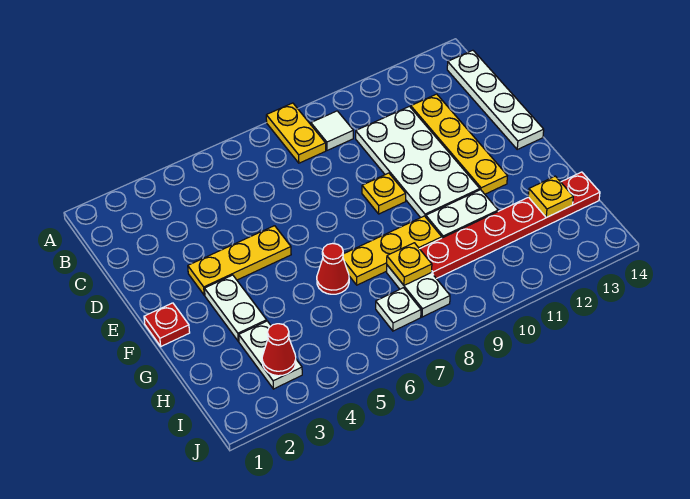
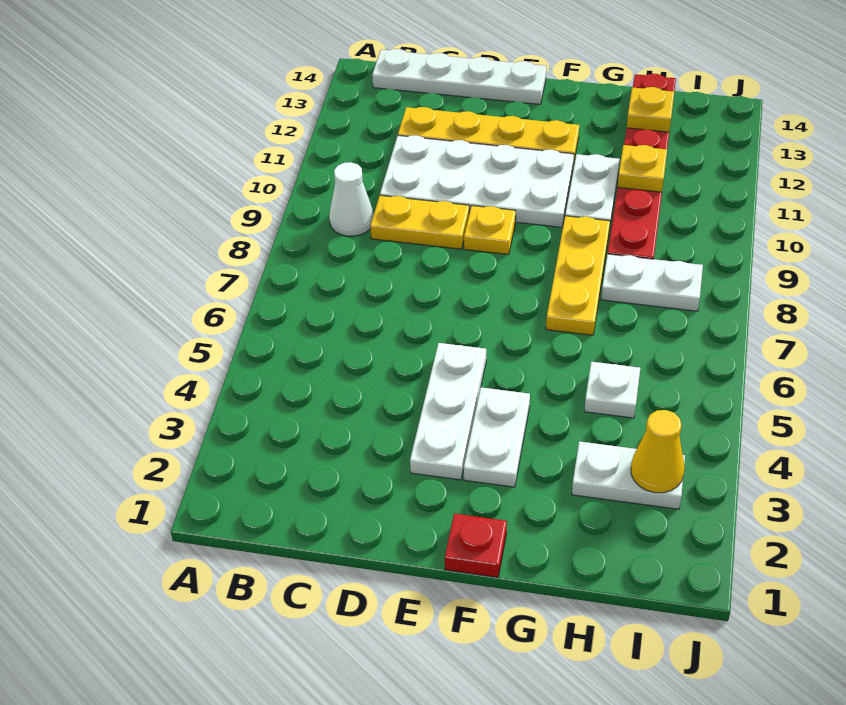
yellow 1x2 plate [266,103,326,163] -> yellow 1x2 plate moved to [370,195,469,249]
white 1x1 tile [311,111,353,150] -> white 1x1 cone [329,162,374,236]
yellow 1x3 plate [188,226,291,295] -> white 1x3 plate [410,343,486,480]
white 1x2 plate [205,275,267,341] -> white 1x2 plate turned to [464,387,530,487]
red 1x1 cone [317,243,349,294] -> none
yellow 1x1 plate [387,243,432,285] -> yellow 1x1 plate moved to [618,145,667,192]
red 1x1 cone [262,324,296,376] -> yellow 1x1 cone [631,410,685,493]
white 1x1 plate [376,288,421,331] -> white 1x1 plate moved to [584,362,640,418]

